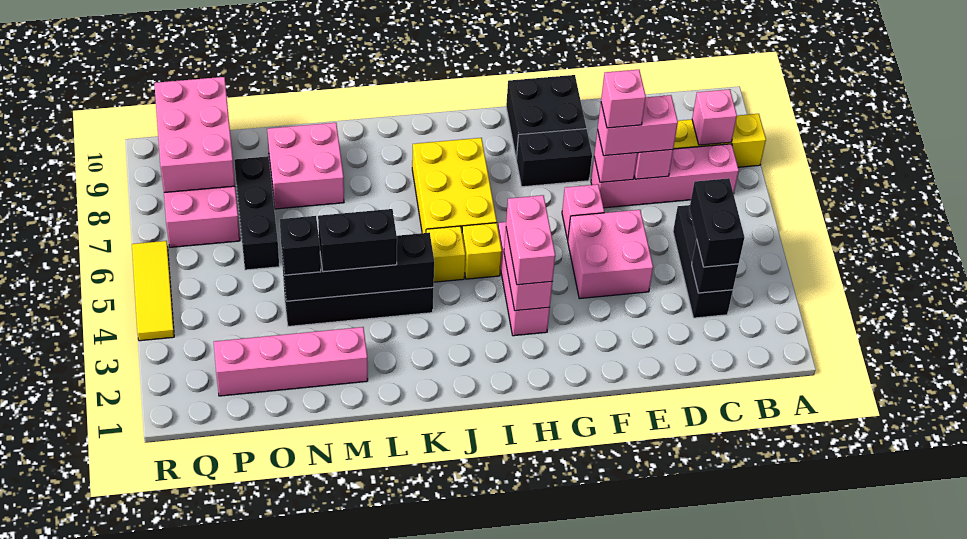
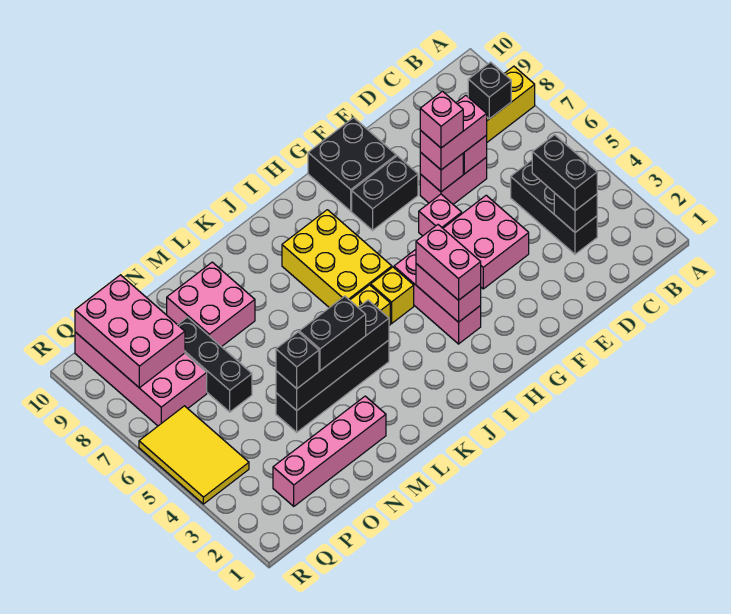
pink 1x4 brick [591,144,739,208] -> pink 1x2 brick [420,157,487,204]
pink 1x1 brick [692,89,737,145] -> black 1x1 brick [468,62,511,119]
yellow 1x3 tile [132,241,174,341] -> yellow 2x3 tile [139,406,249,504]

